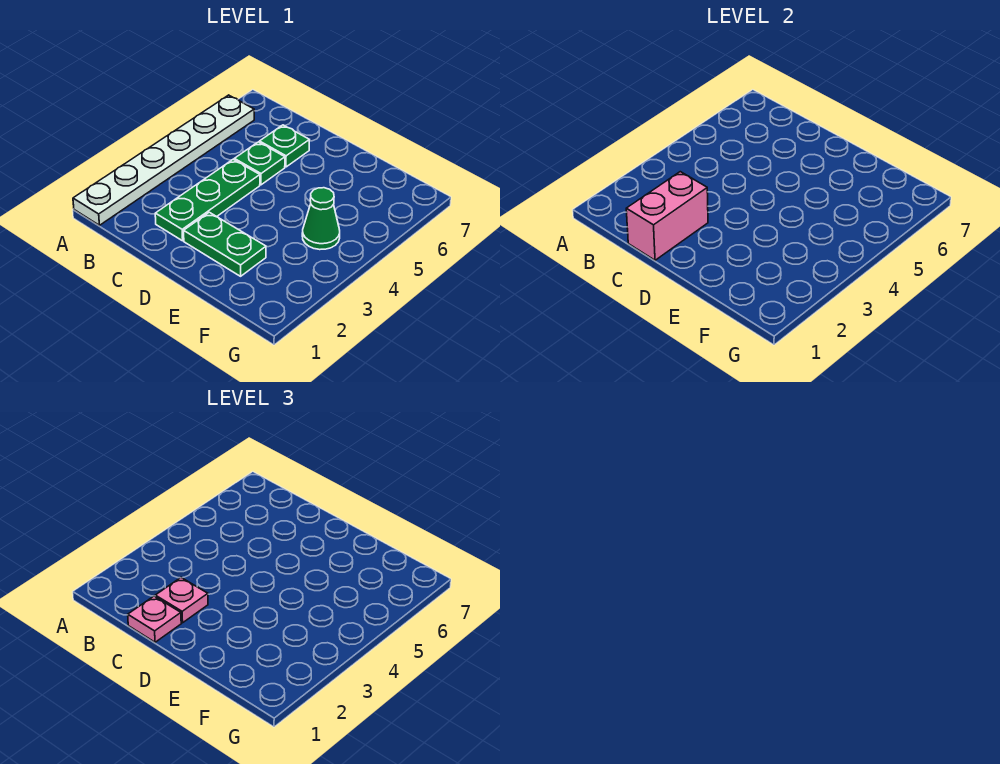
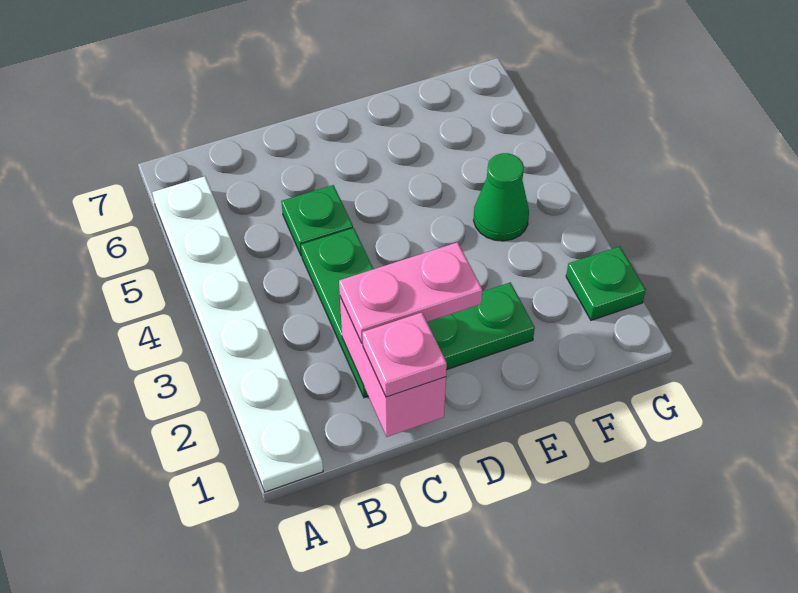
pink 1x1 plate [155,578,208,623] -> pink 1x2 plate [339,242,482,343]
green 1x1 plate [259,125,309,167] -> green 1x1 plate moved to [566,246,646,320]

